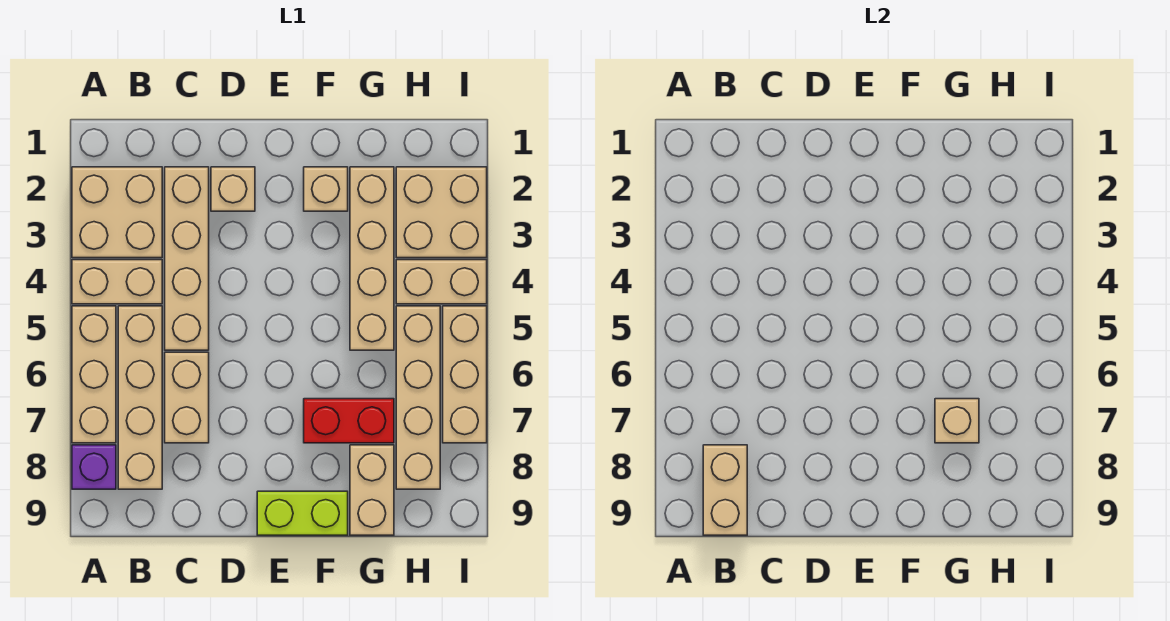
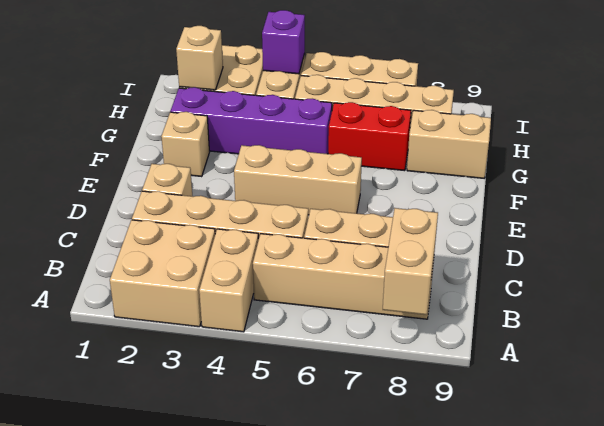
tan 1x3 brick [72,306,116,443] -> tan 1x3 brick moved to [234,145,362,215]
purple 1x1 brick [72,445,116,489] -> purple 1x1 brick moved to [262,10,305,74]
tan 1x2 brick [703,445,747,535] -> tan 1x2 brick turned to [383,208,438,315]
lime 1x2 brick [257,491,348,535] -> none
red 1x2 brick [304,399,394,443] -> red 1x2 brick turned to [328,102,411,171]
tan 1x4 brick [350,167,394,350] -> purple 1x4 brick [170,87,332,154]
tan 1x1 brick [935,399,979,443] -> tan 1x1 brick moved to [176,26,223,90]

